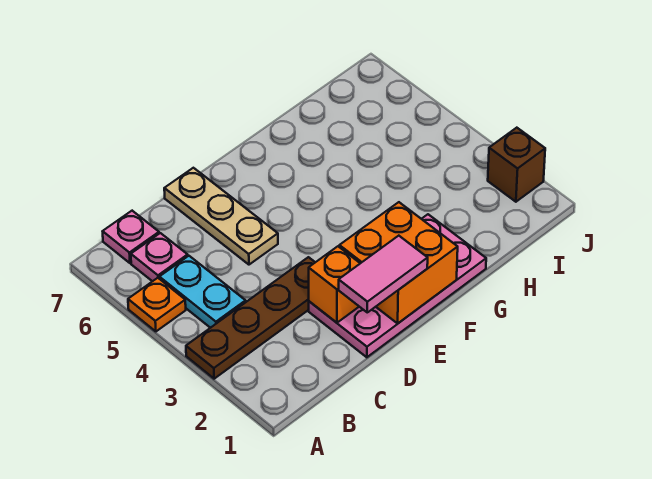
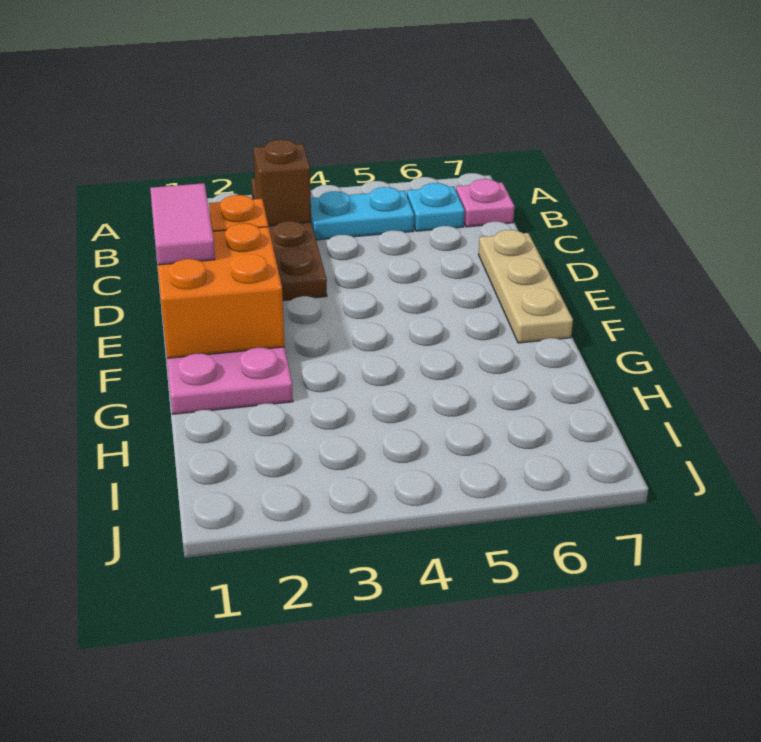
orange 1x1 plate [128,278,186,331] -> none
pink 1x1 plate [131,233,188,281] -> cyan 1x1 plate [407,183,464,231]
tan 1x3 plate [164,168,278,265] -> tan 1x3 plate turned to [479,230,573,343]
brown 1x1 brick [488,128,545,202] -> brown 1x1 brick moved to [254,140,311,226]

